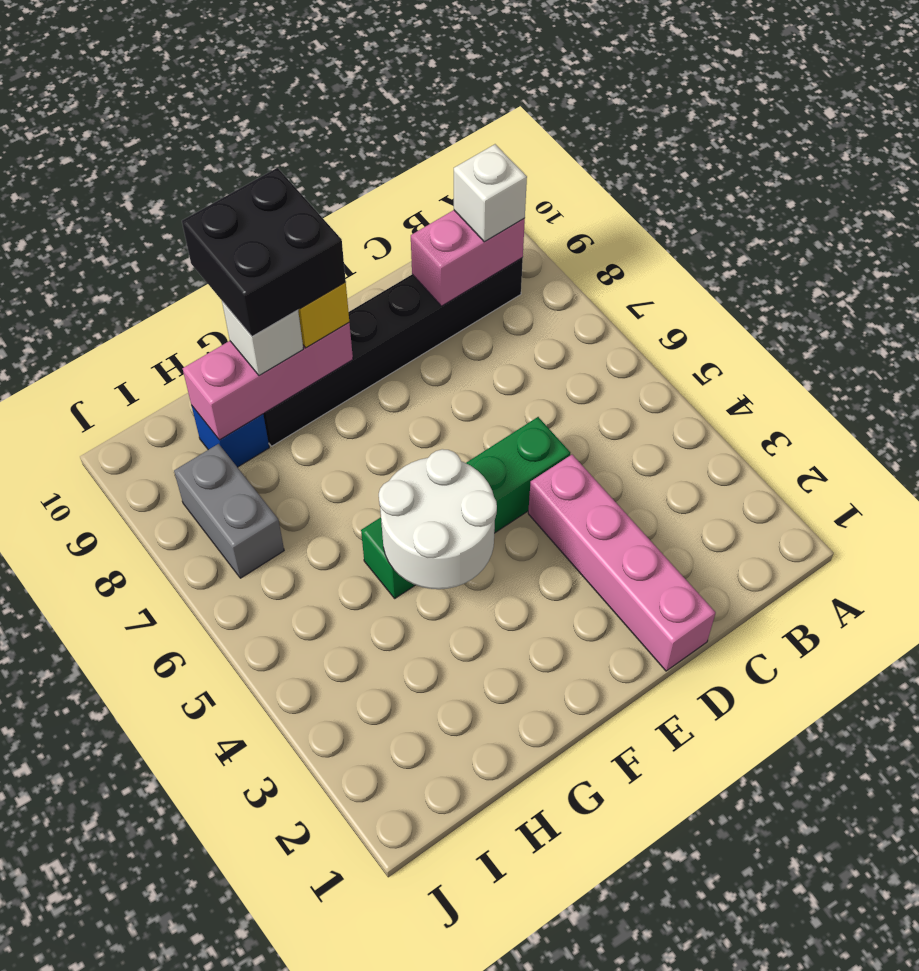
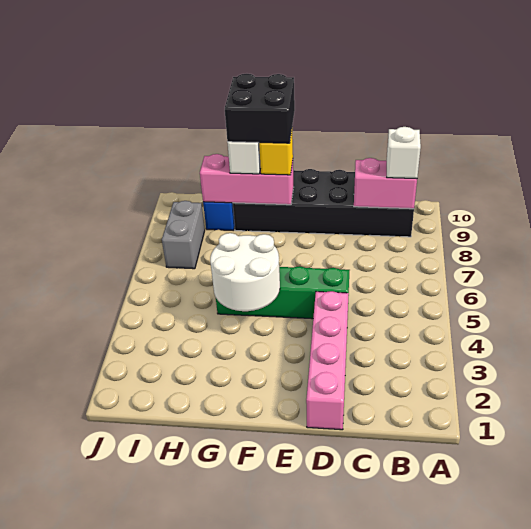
black 1x6 brick [263,257,523,446] -> black 2x6 brick [233,169,414,237]

